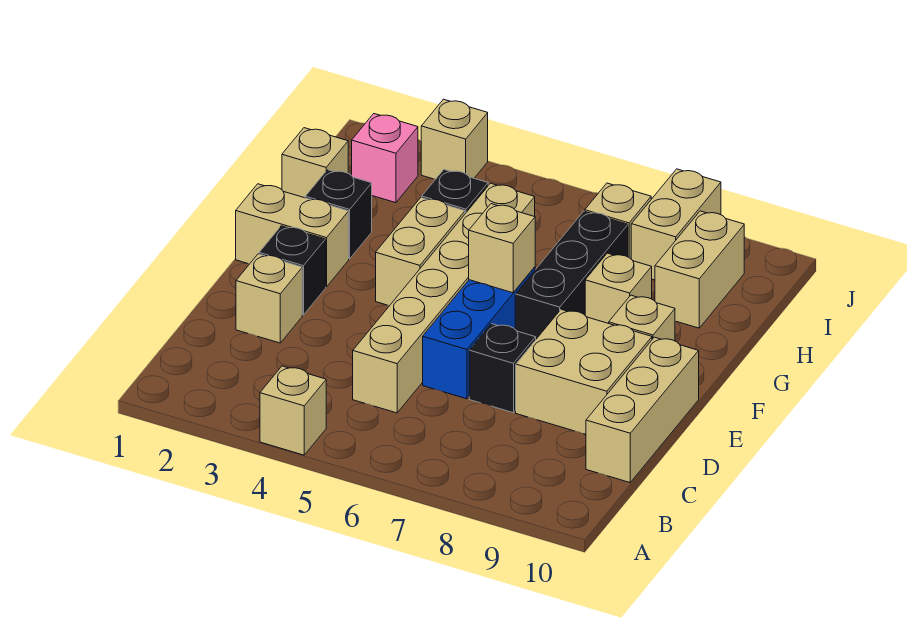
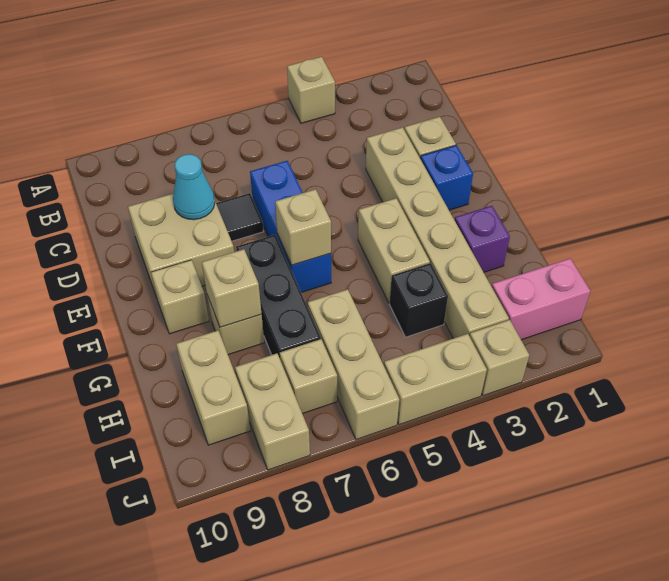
tan 1x6 brick [353,183,535,413] -> tan 1x6 brick moved to [366,127,509,338]
tan 1x3 brick [586,337,699,482] -> tan 1x3 brick moved to [307,289,399,439]
black 1x1 brick [469,324,536,413] -> black 1x1 tile [216,193,263,241]
none -> cyan 1x1 cone [173,154,215,220]
black 1x1 brick [259,226,326,315] -> blue 1x1 brick [420,145,473,210]
tan 1x2 brick [236,184,349,287] -> tan 1x2 brick moved to [384,334,487,425]
black 1x1 brick [305,170,372,259] -> purple 1x1 brick [455,206,510,272]
tan 1x1 brick [282,128,348,198] -> tan 1x1 brick moved to [202,249,262,327]
pink 1x1 brick [352,114,418,203] -> pink 1x2 brick [491,258,590,340]

